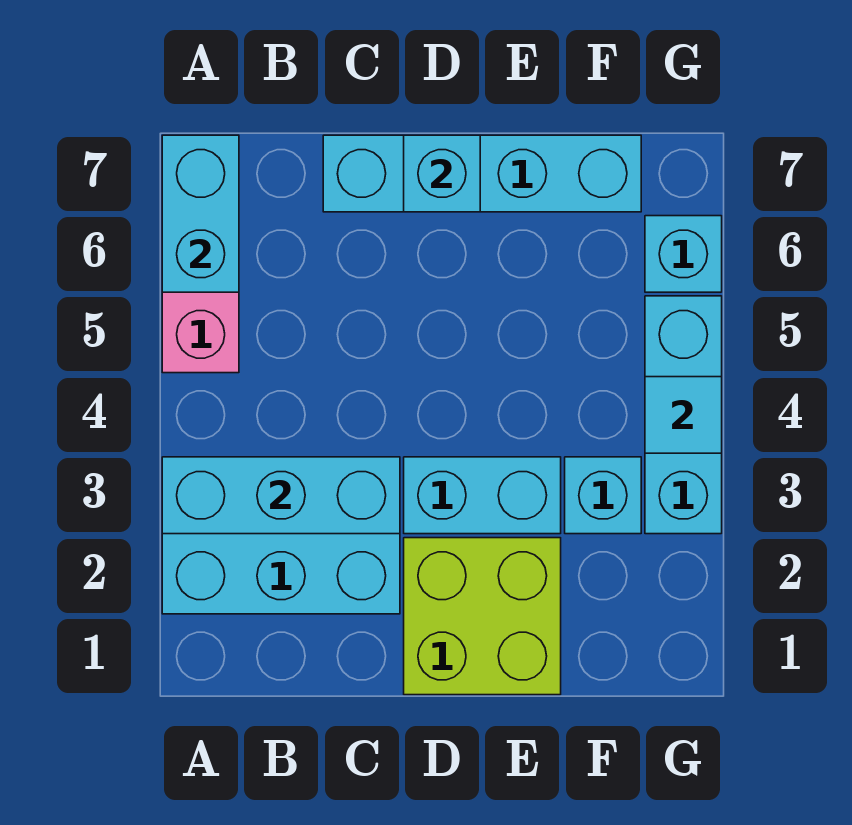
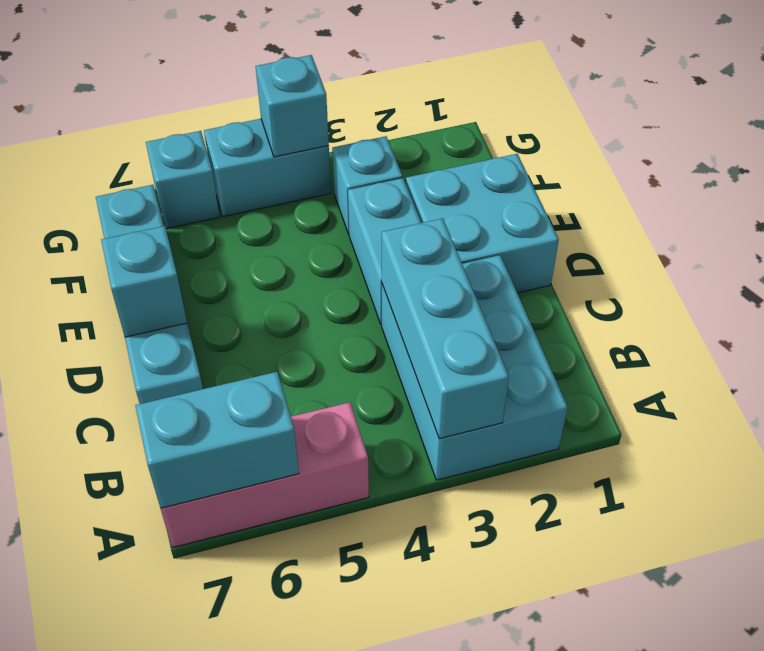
lime 2x2 brick [404,538,561,695] -> cyan 2x2 brick [406,154,559,293]
cyan 1x3 brick [645,296,722,534] -> cyan 1x2 brick [204,119,331,216]
cyan 1x1 tile [645,377,722,453] -> cyan 1x1 brick [256,55,329,157]

